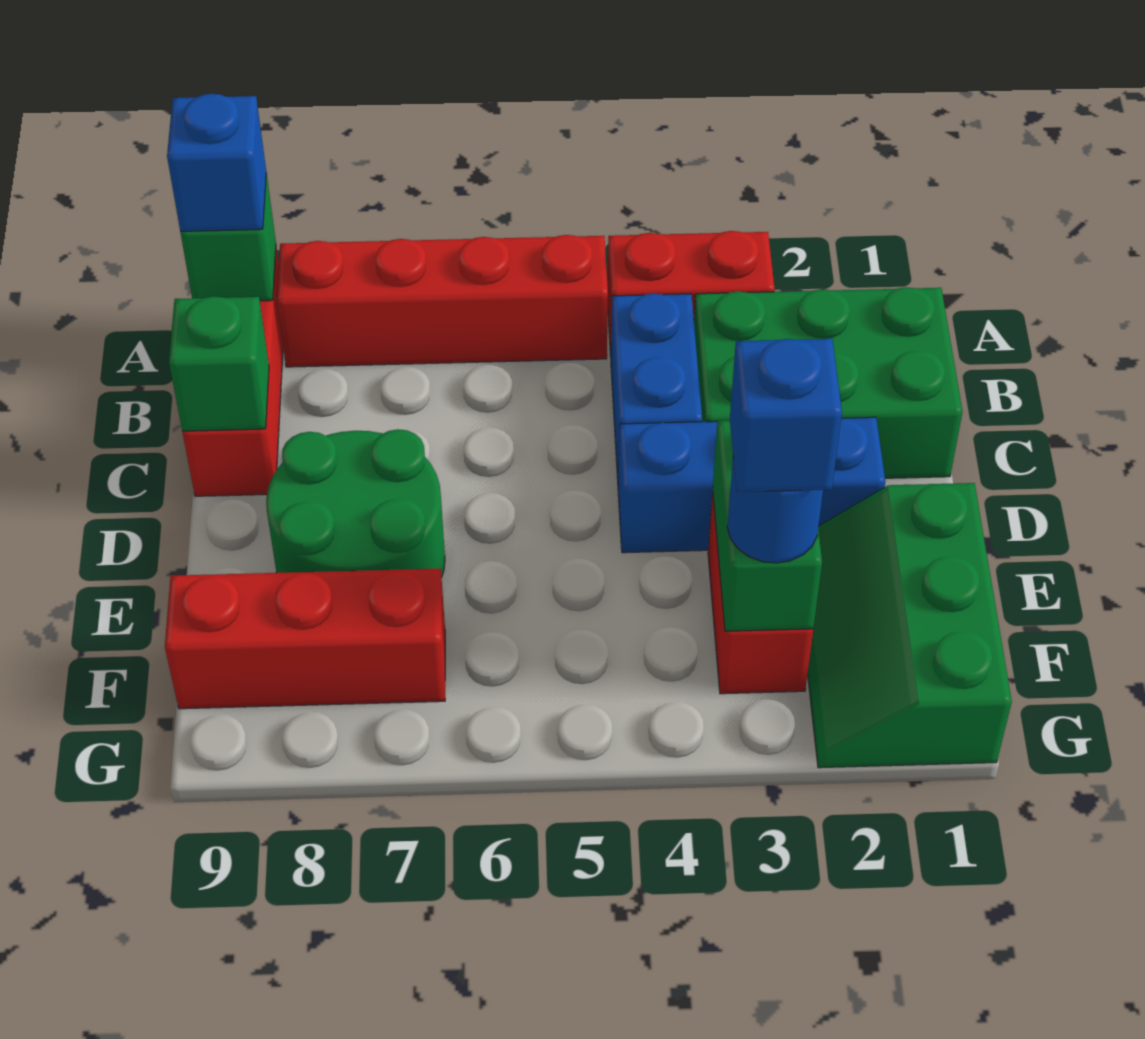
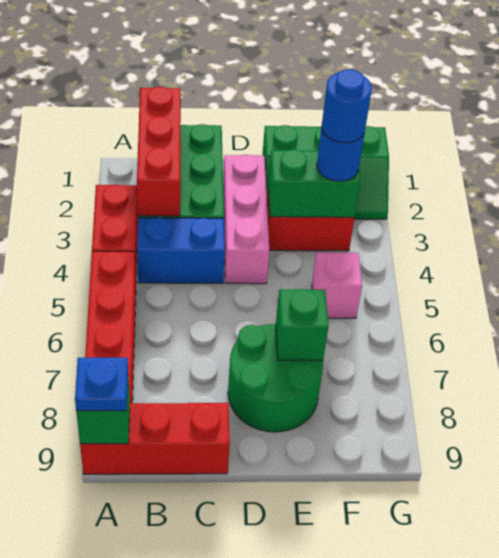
blue 1x1 brick [167,94,266,231] -> blue 1x1 plate [75,358,128,411]
green 1x1 brick [169,296,269,431] -> green 1x1 brick moved to [276,289,329,360]
blue 1x3 brick [618,417,885,553] -> pink 1x3 brick [223,155,269,284]
blue 1x1 brick [730,339,842,492] -> blue 1x1 round brick [321,69,372,143]
none -> pink 1x1 brick [312,252,362,318]
red 1x3 brick [165,568,445,709] -> red 1x3 brick moved to [137,87,181,216]

